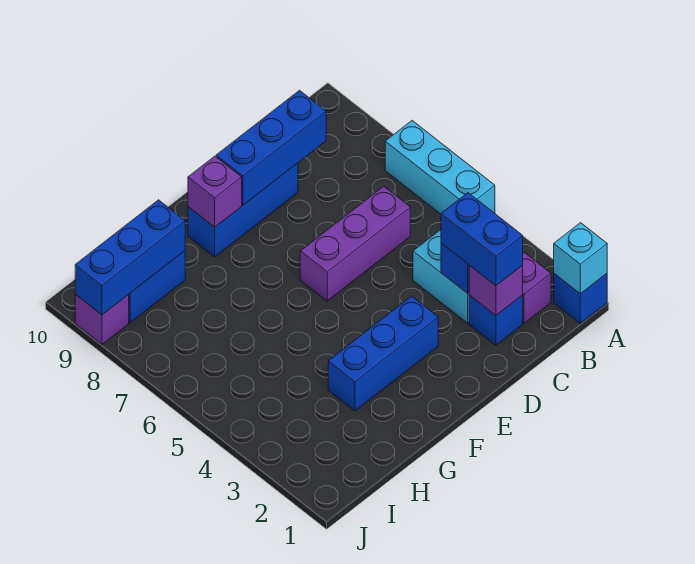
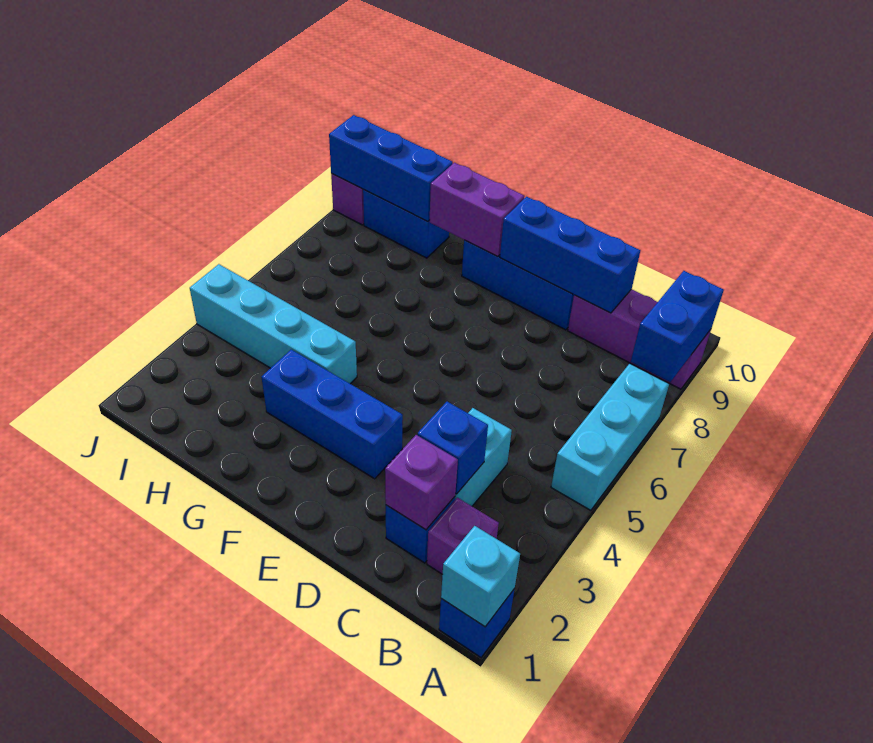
blue 1x2 brick [441,193,523,286] -> blue 1x2 brick moved to [631,271,724,382]
purple 1x3 brick [300,186,410,301] -> purple 1x3 brick moved to [568,289,711,389]
purple 1x1 brick [188,156,242,227] -> purple 1x2 brick [430,163,525,257]
none -> cyan 1x4 brick [190,264,357,384]

